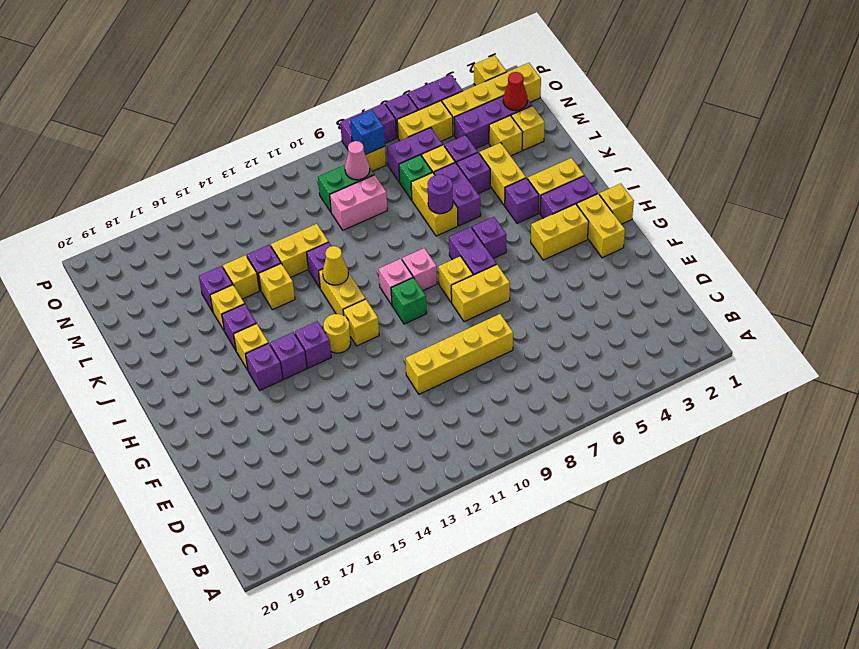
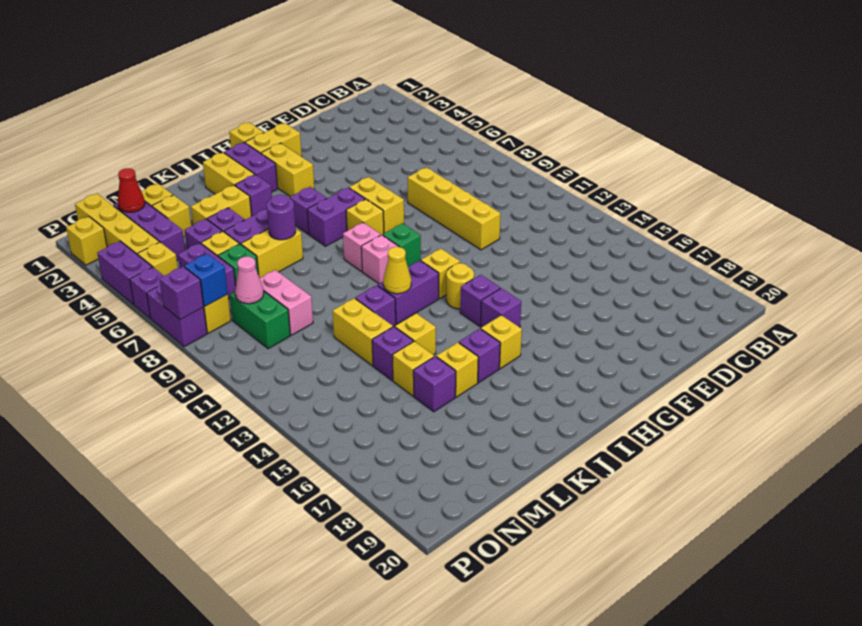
purple 1x1 brick [246,343,283,390] -> purple 1x1 brick moved to [160,267,204,320]
yellow 1x2 brick [319,269,365,315] -> purple 1x2 brick [378,261,439,324]
yellow 1x2 brick [397,101,453,141] -> yellow 1x1 brick [138,242,178,276]

